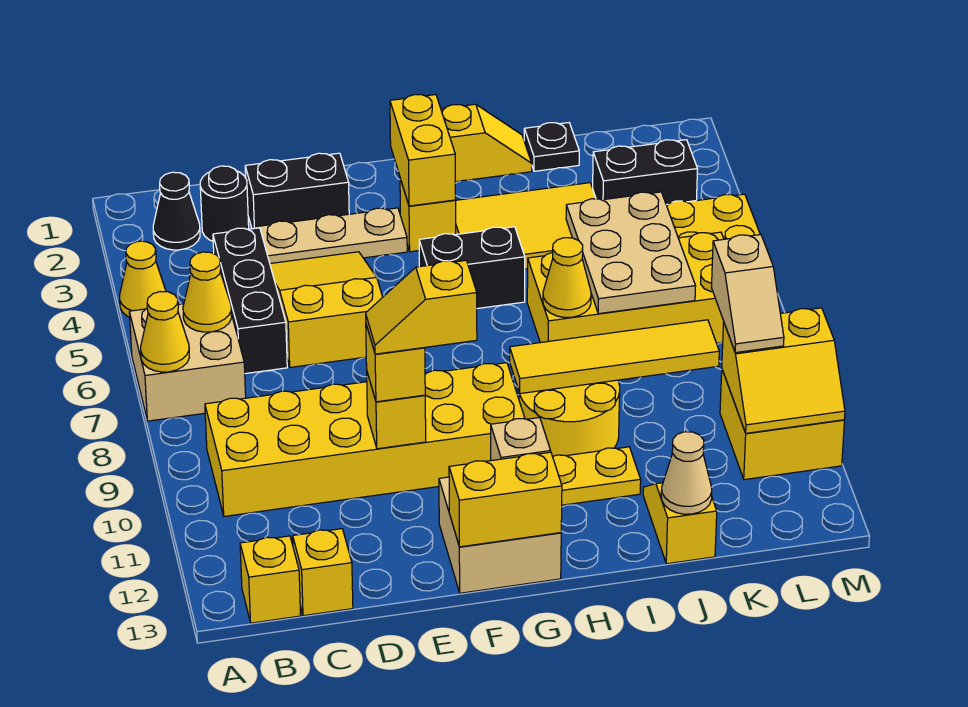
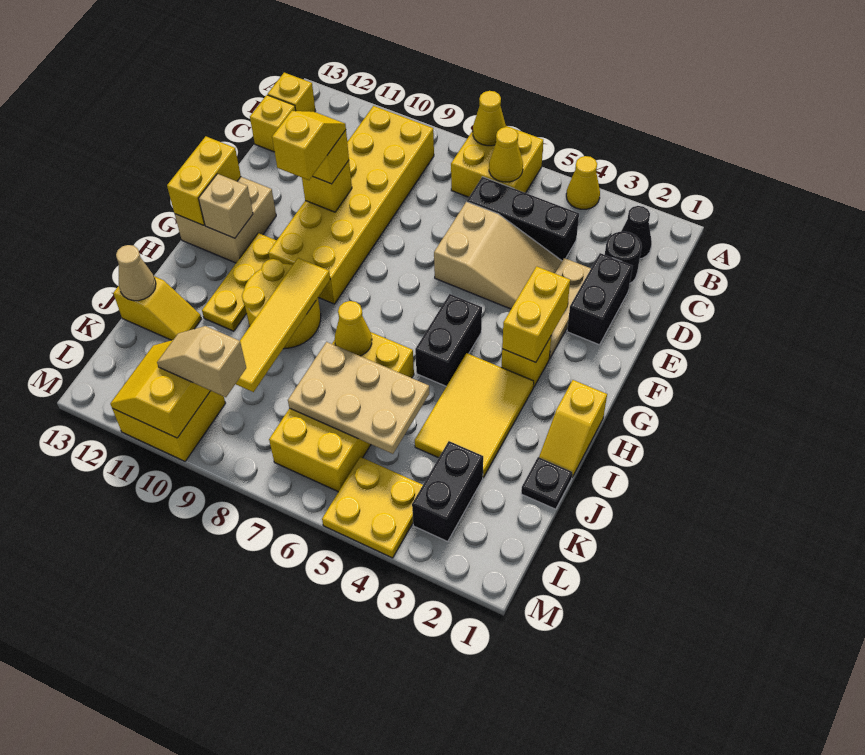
tan 2x2 brick [129,304,246,421] -> yellow 2x2 brick [451,126,543,197]
yellow 2x3 slope [270,252,383,367] -> tan 2x3 slope [434,202,562,309]
yellow 1x2 brick [390,95,456,206] -> yellow 1x2 brick turned to [502,266,570,363]

